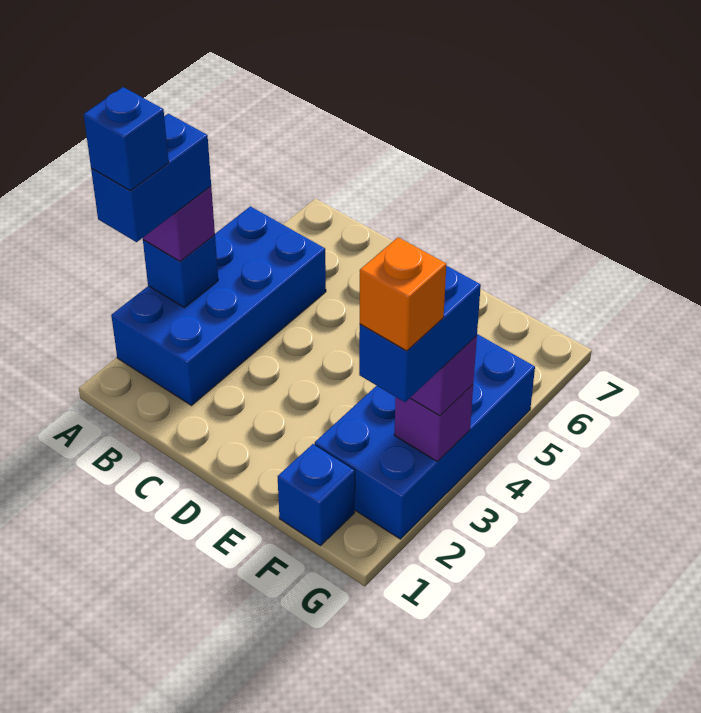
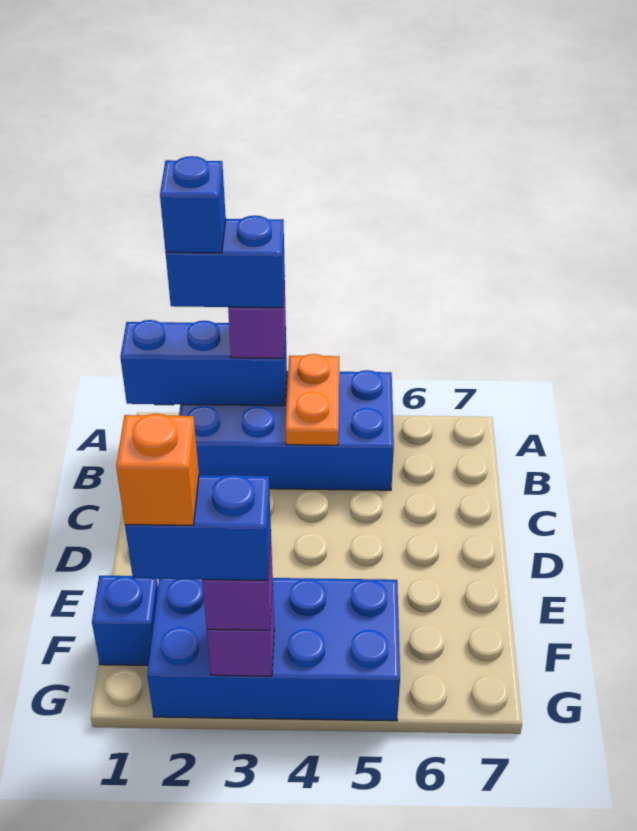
blue 1x1 brick [143,235,218,308] -> blue 1x3 brick [120,320,287,406]
none -> orange 1x2 plate [286,354,339,445]

